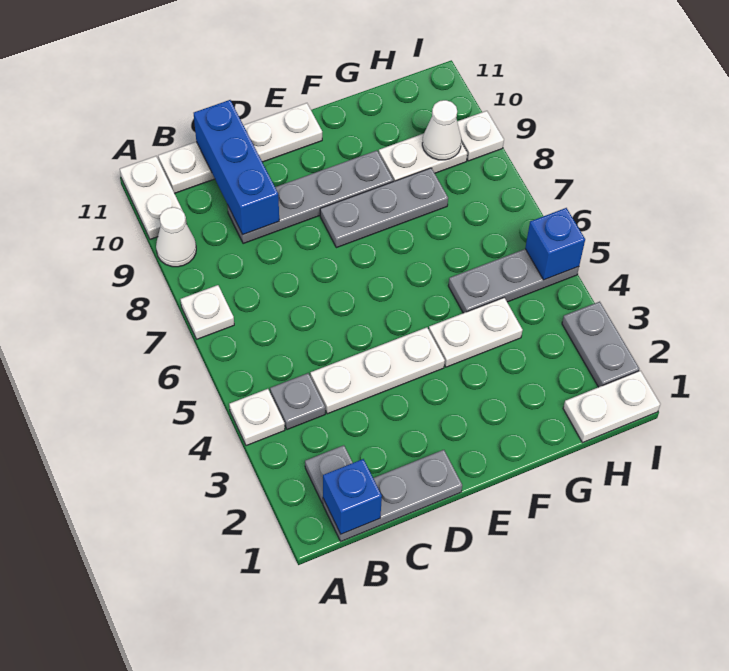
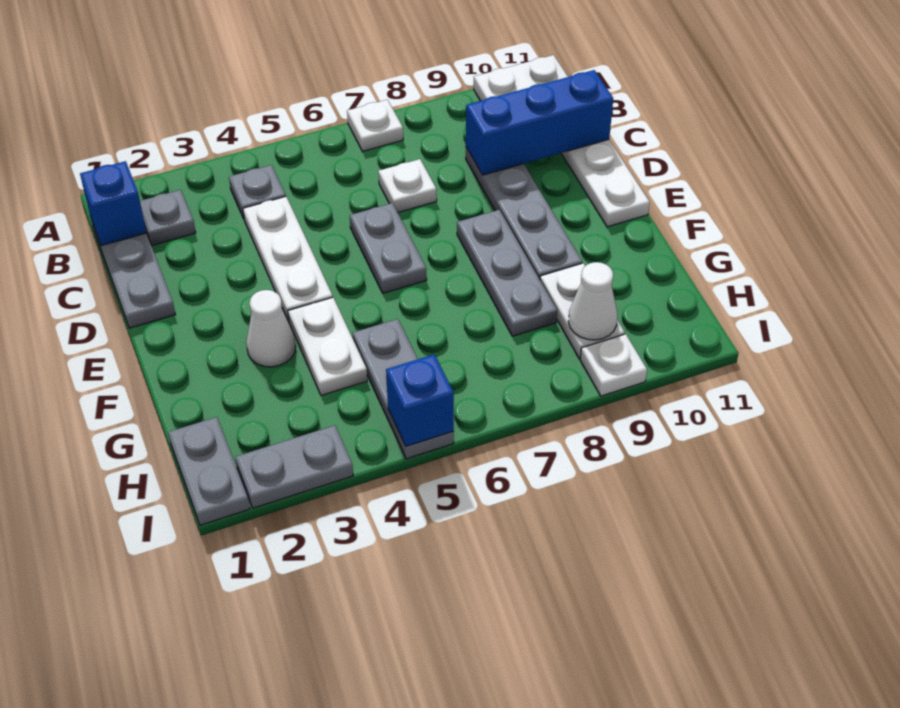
white 1x1 plate [229,389,285,446] -> white 1x1 plate moved to [378,159,437,212]
white 1x1 cone [156,207,196,267] -> white 1x1 cone moved to [246,290,296,367]
none -> grey 1x2 plate [350,203,427,293]
white 1x2 plate [563,370,660,442] -> grey 1x2 plate [168,417,250,525]

